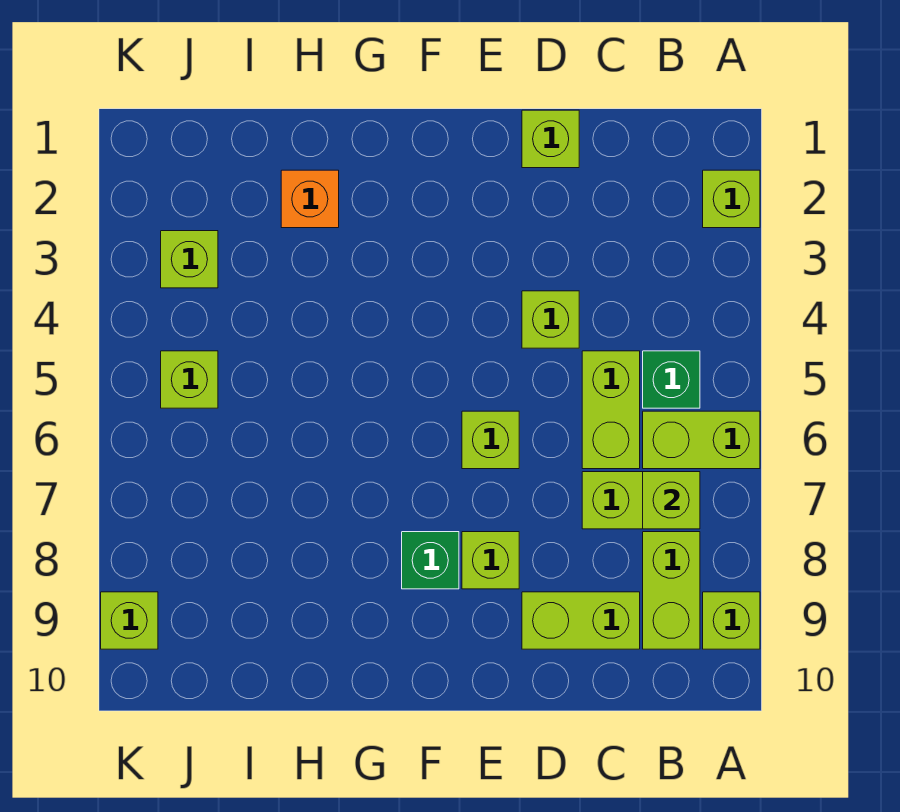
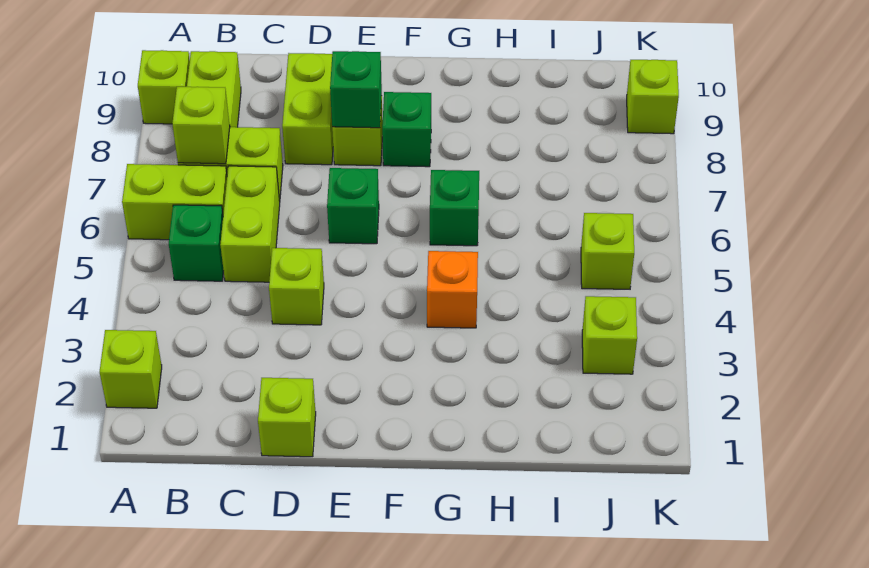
lime 1x2 brick [522,592,640,649] -> lime 1x2 brick turned to [282,53,333,165]
lime 1x1 brick [462,411,519,469] -> green 1x1 brick [327,168,379,244]
none -> green 1x1 brick [330,51,382,128]
none -> green 1x1 brick [430,170,479,246]
orange 1x1 brick [281,170,339,228] -> orange 1x1 brick moved to [427,251,478,328]

